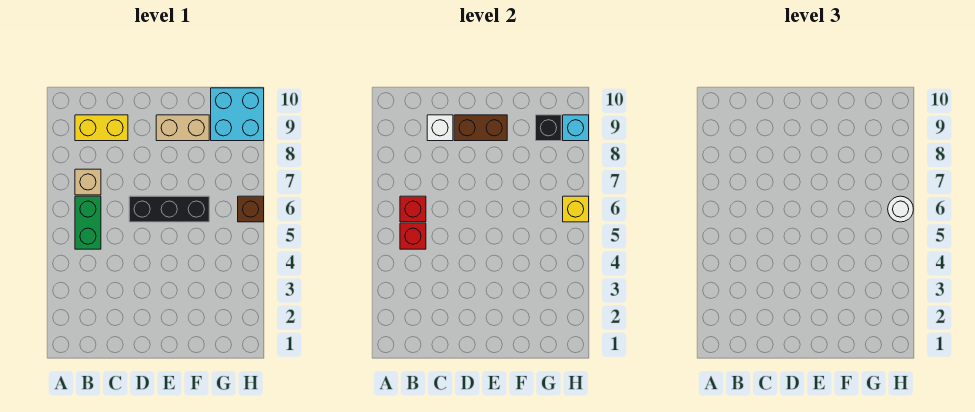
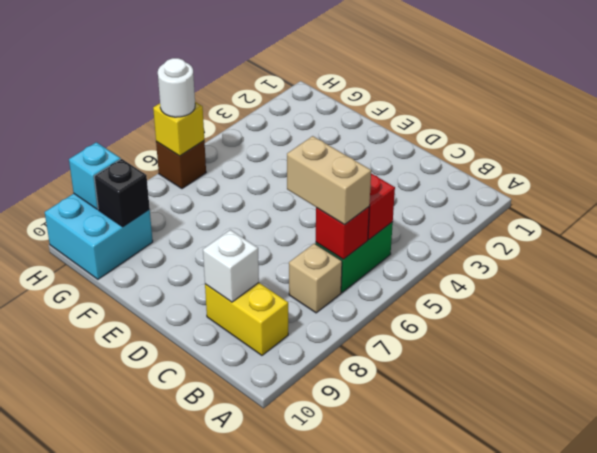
black 1x3 brick [129,196,209,222] -> none
brown 1x2 brick [454,115,507,141] -> none
tan 1x2 brick [156,115,209,141] -> tan 1x2 brick moved to [287,136,371,225]

